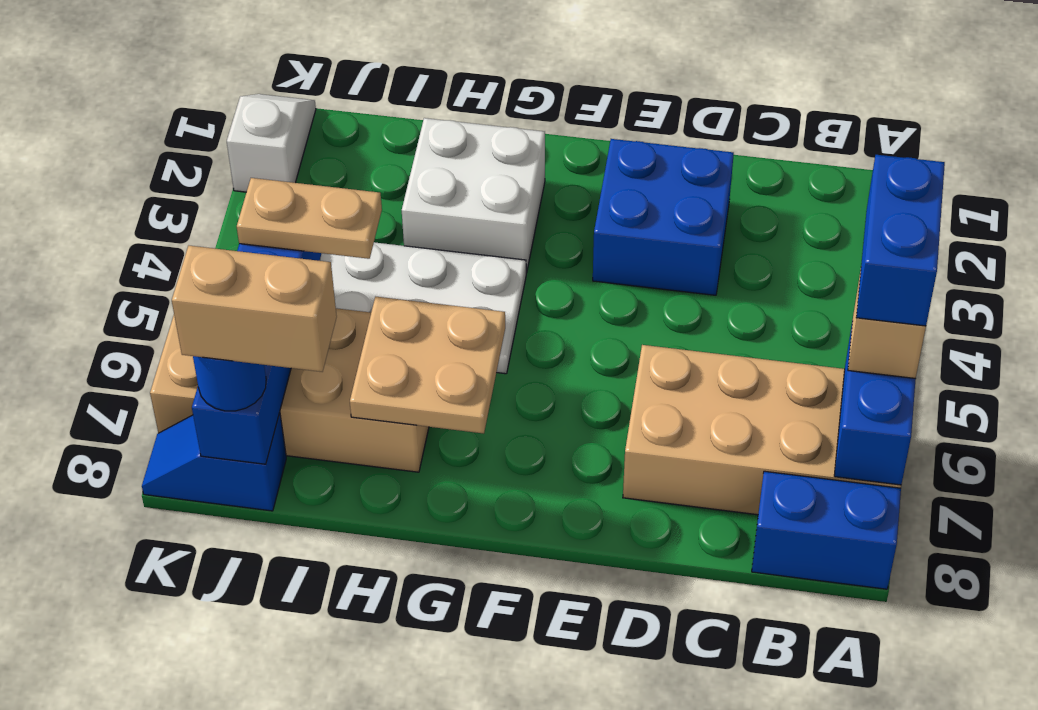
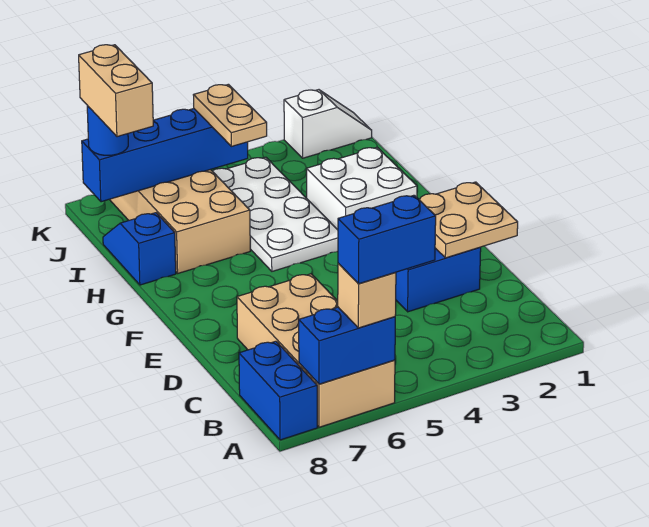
tan 2x2 plate [350,297,505,433] -> tan 2x2 plate moved to [419,182,518,258]
blue 1x2 slope [142,413,286,511] -> blue 1x2 slope moved to [103,213,176,285]

